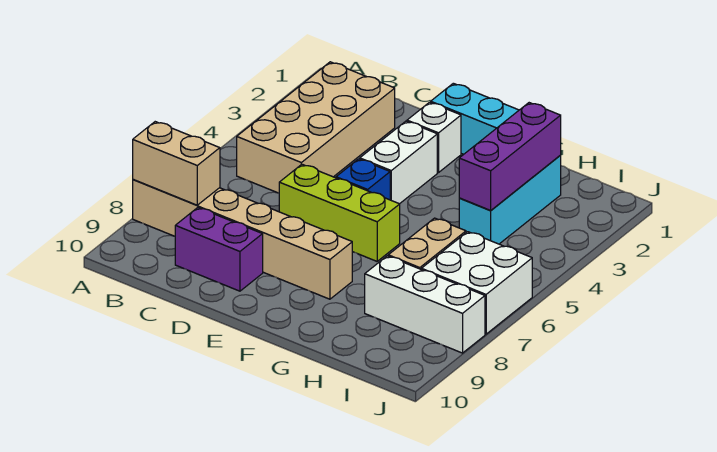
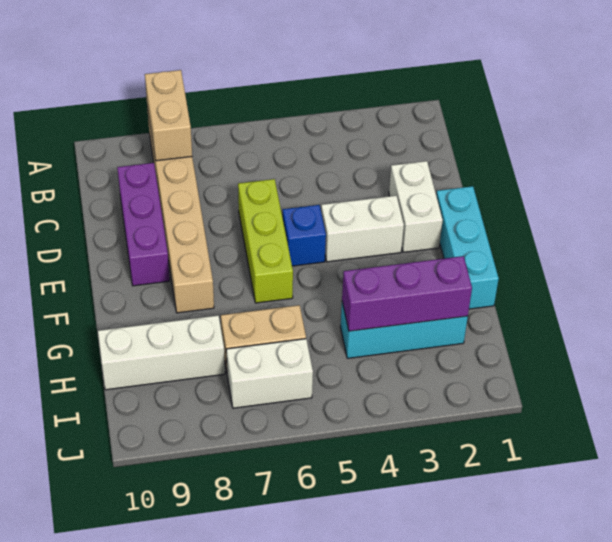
tan 2x4 brick [237,62,395,193] -> none
purple 1x2 brick [175,208,263,291] -> purple 1x3 brick [117,163,170,286]
white 1x1 brick [407,102,461,173] -> white 1x2 brick [389,161,443,252]
white 1x3 brick [365,256,485,353] -> white 1x3 brick turned to [98,315,225,390]
white 2x2 brick [421,232,532,334] -> white 1x2 brick [226,339,313,408]

